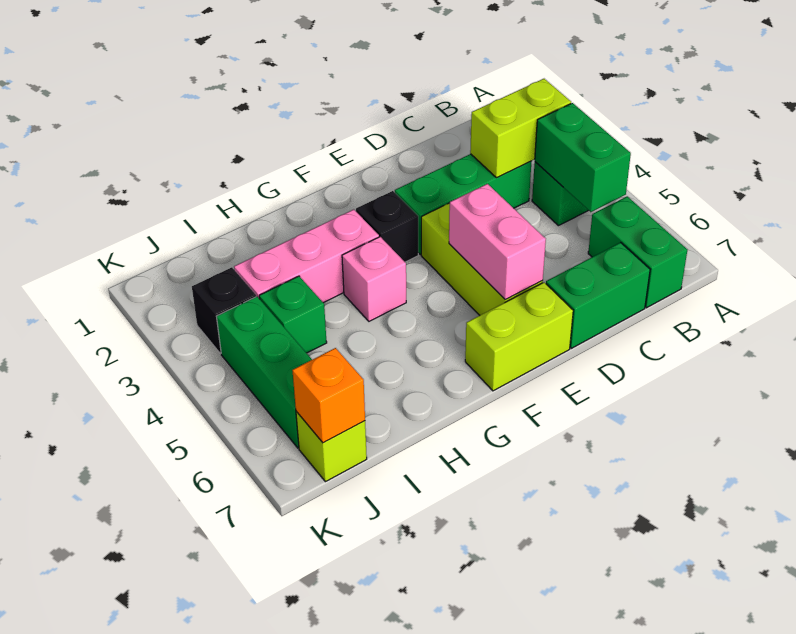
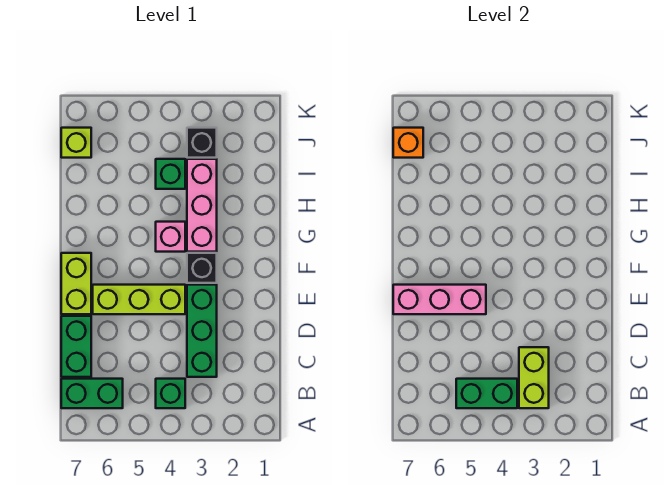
pink 1x2 brick [449,184,546,300] -> pink 1x3 brick [393,285,486,314]
green 1x3 brick [217,297,312,448] -> none

